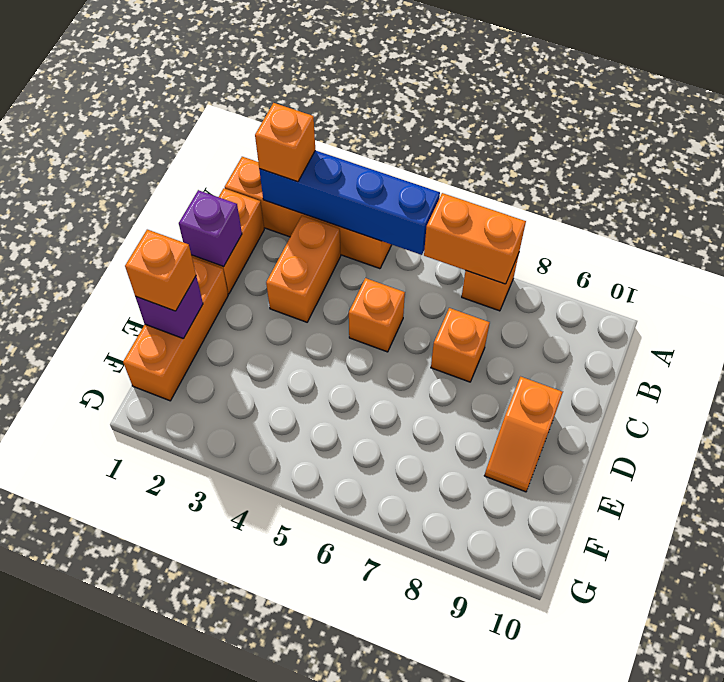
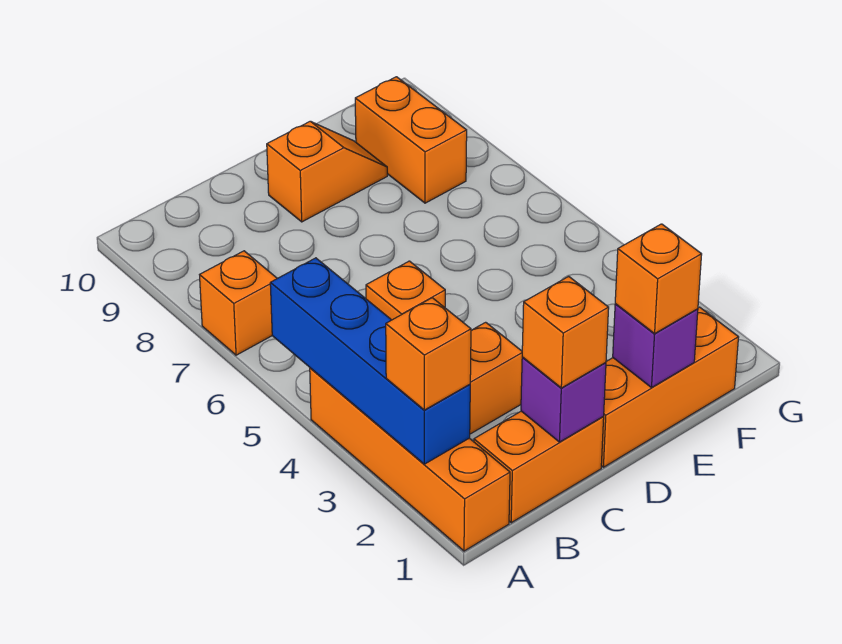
orange 1x2 brick [424,193,526,284] -> orange 1x2 brick moved to [355,77,467,203]
orange 1x1 brick [431,308,490,382] -> orange 1x1 brick moved to [522,276,609,388]

